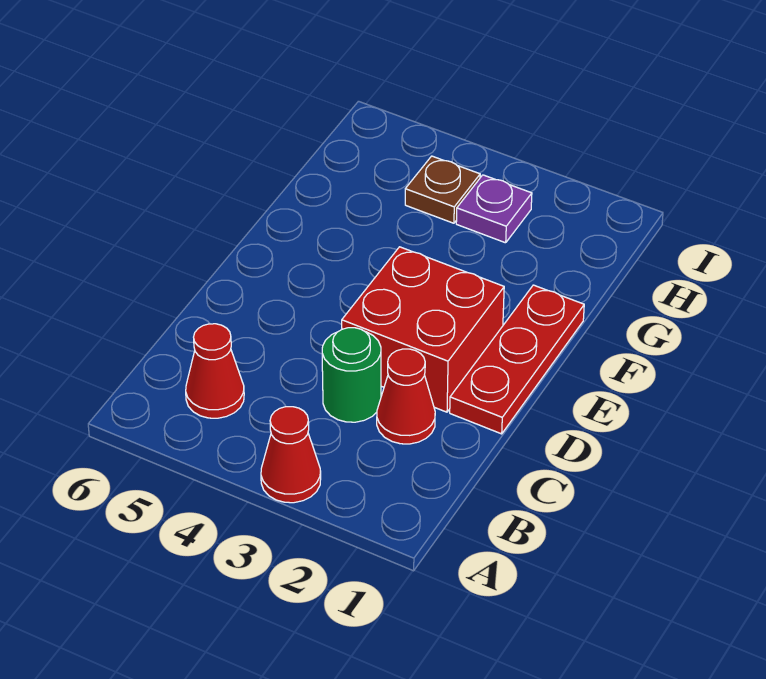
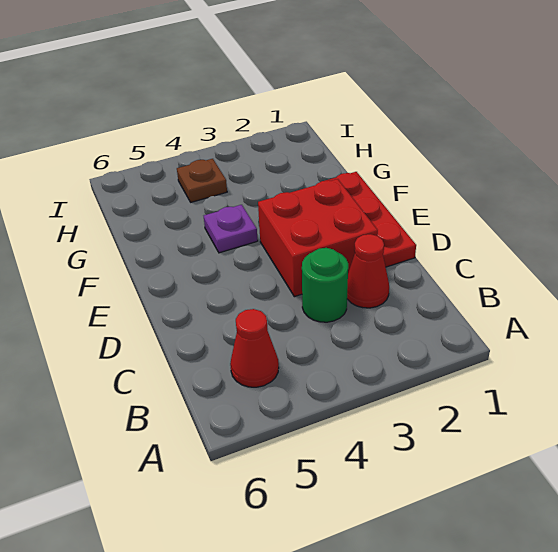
red 1x1 cone [261,407,321,503] -> none
purple 1x1 plate [456,175,532,243] -> purple 1x1 plate moved to [204,205,258,253]

